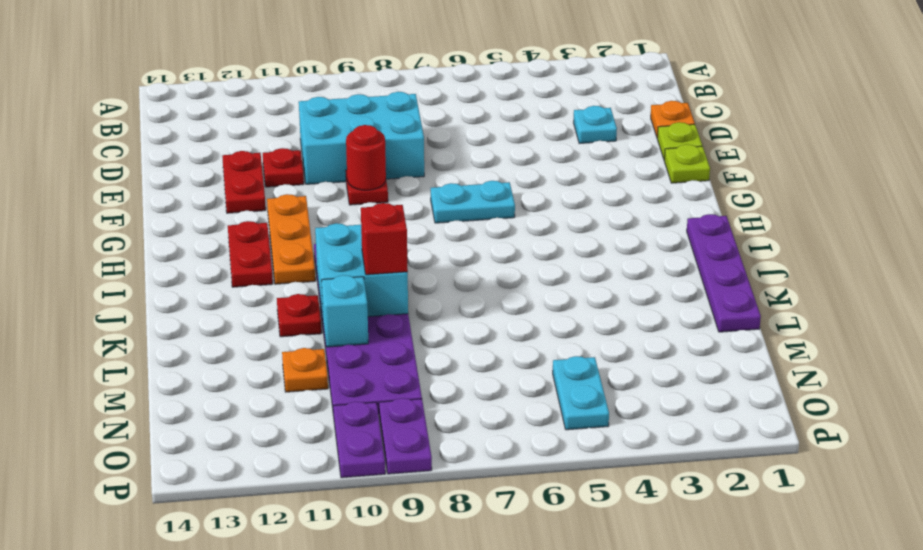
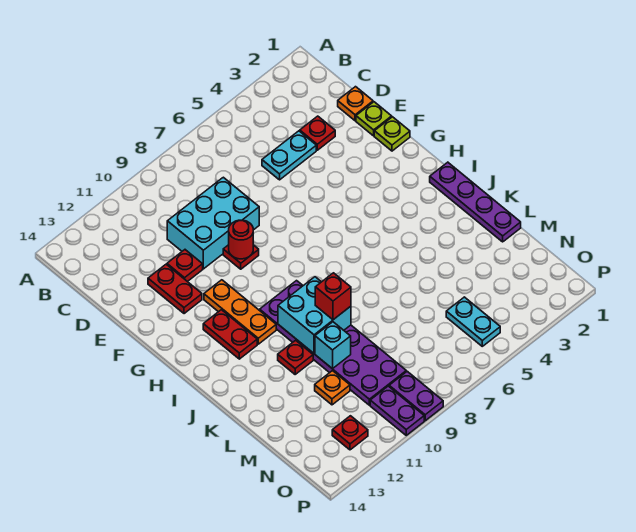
cyan 1x1 plate [574,106,617,143] -> red 1x1 plate [300,116,335,150]
cyan 1x2 plate [431,181,515,223] -> cyan 1x2 plate moved to [262,131,316,180]
none -> red 1x1 plate [332,416,368,450]

